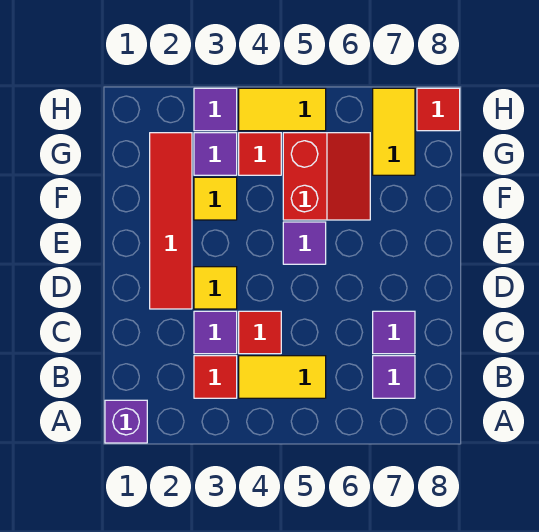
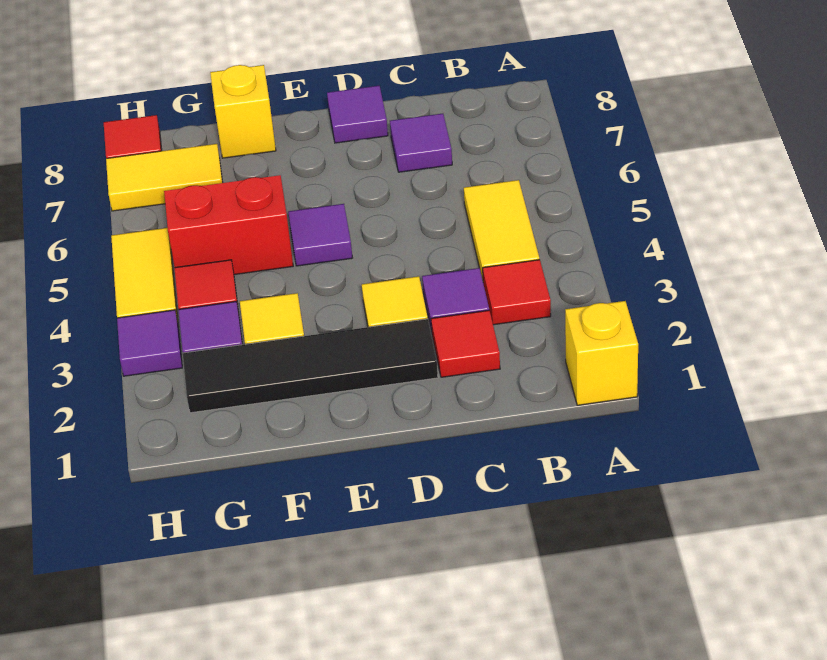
purple 1x1 brick [105,400,147,443] -> yellow 1x1 brick [565,301,638,405]
purple 1x1 tile [373,356,415,398] -> purple 1x1 tile moved to [327,86,388,143]
red 1x1 tile [239,311,281,354] -> red 1x1 tile moved to [431,310,500,377]
red 1x4 tile [150,133,192,309] -> black 1x4 tile [183,319,438,413]
none -> yellow 1x1 brick [210,65,276,158]

